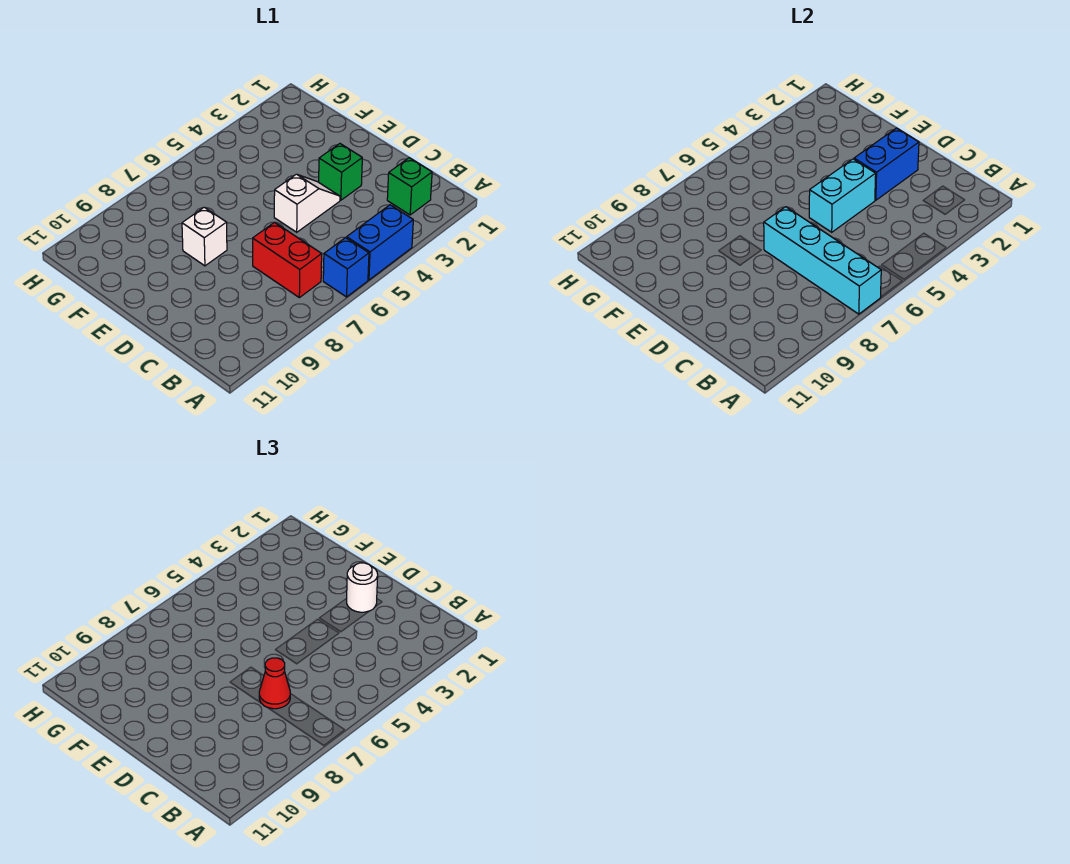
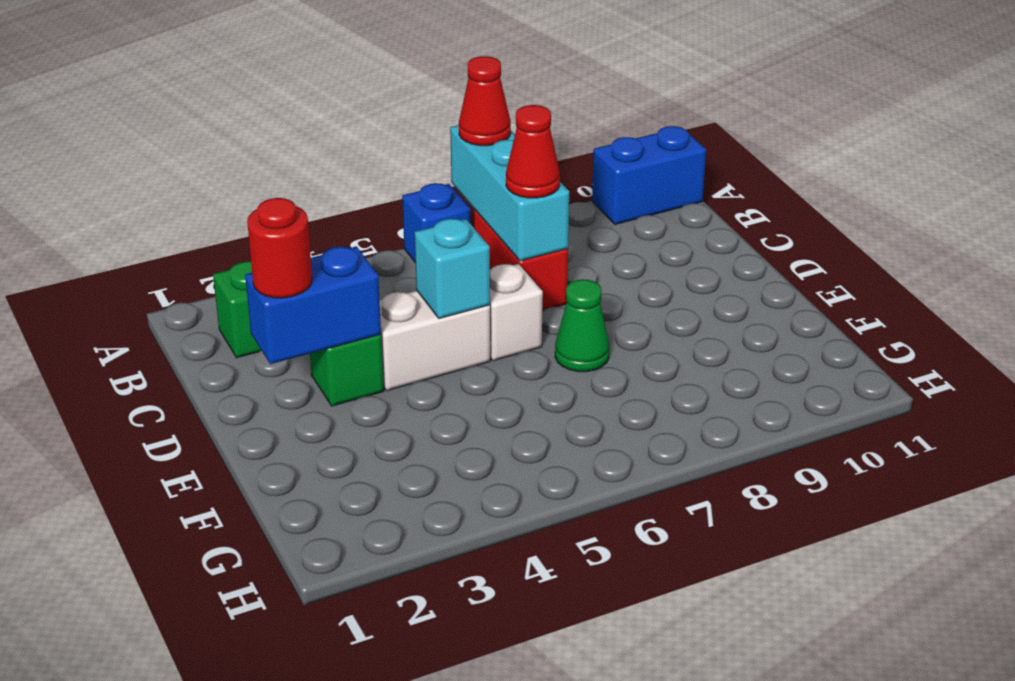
blue 1x2 brick [347,205,413,280] -> blue 1x2 brick moved to [592,126,706,225]
cyan 1x4 brick [764,207,881,314] -> cyan 1x3 brick [450,125,569,261]
none -> red 1x1 cone [459,56,511,146]
white 1x1 round brick [347,563,378,612] -> red 1x1 round brick [247,198,312,298]
white 1x2 slope [274,174,340,232] -> white 1x2 brick [380,291,490,391]
cyan 1x2 brick [809,159,876,232] -> cyan 1x1 brick [415,219,490,319]
none -> green 1x1 cone [555,279,609,372]
white 1x1 brick [182,207,227,266] -> white 1x1 brick moved to [490,264,543,361]

